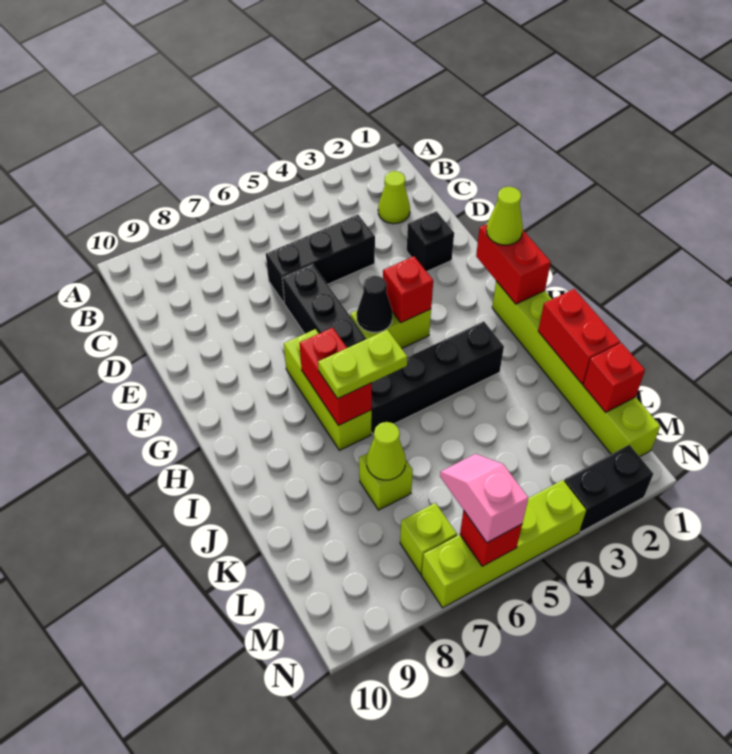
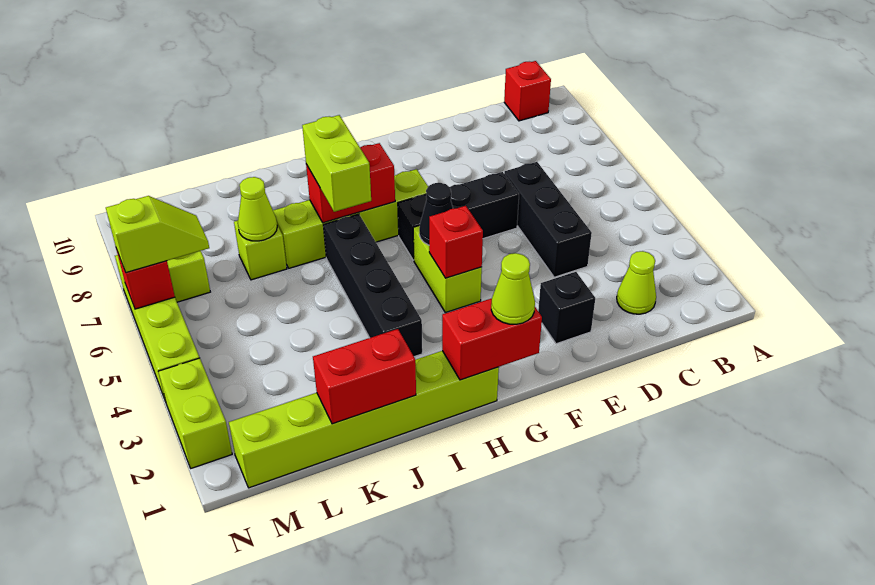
lime 1x3 brick [284,329,372,450] -> lime 1x4 brick [273,169,428,268]
lime 1x2 plate [318,330,407,399] -> lime 1x2 brick [302,115,371,212]
red 1x1 brick [583,343,645,412] -> red 1x1 brick moved to [504,61,551,121]
pink 1x2 slope [440,454,528,542] -> lime 1x2 slope [106,196,209,273]
black 1x2 brick [564,445,653,532] -> lime 1x2 brick [158,358,232,468]

